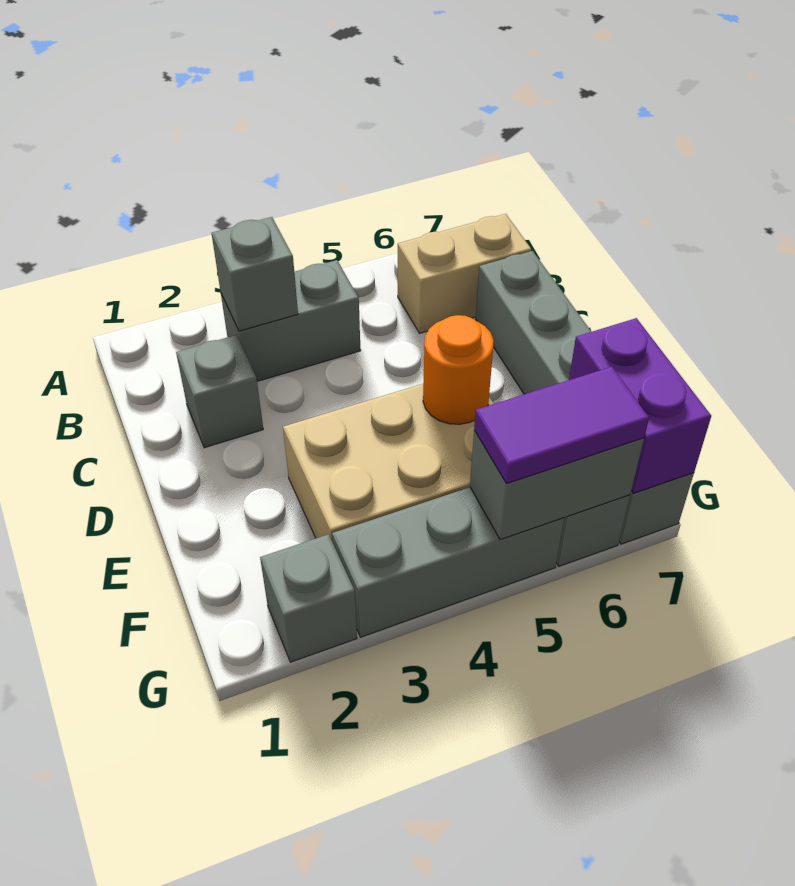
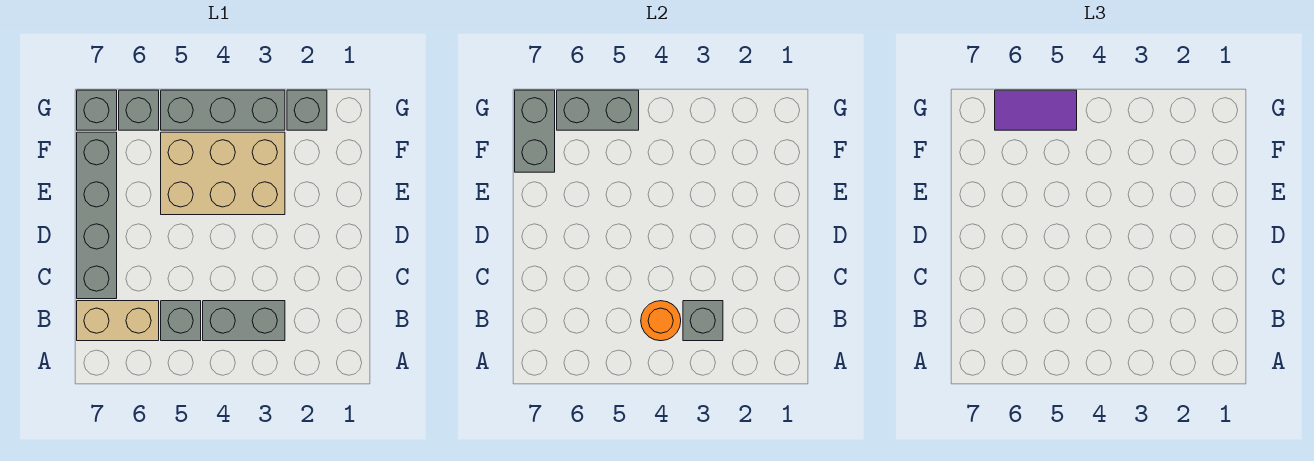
grey 1x1 brick [176,335,263,448] -> grey 1x1 brick moved to [161,301,201,341]
orange 1x1 round brick [423,315,494,424] -> orange 1x1 round brick moved to [641,301,681,341]
purple 1x2 brick [569,318,711,493] -> grey 1x2 brick [515,90,555,172]

